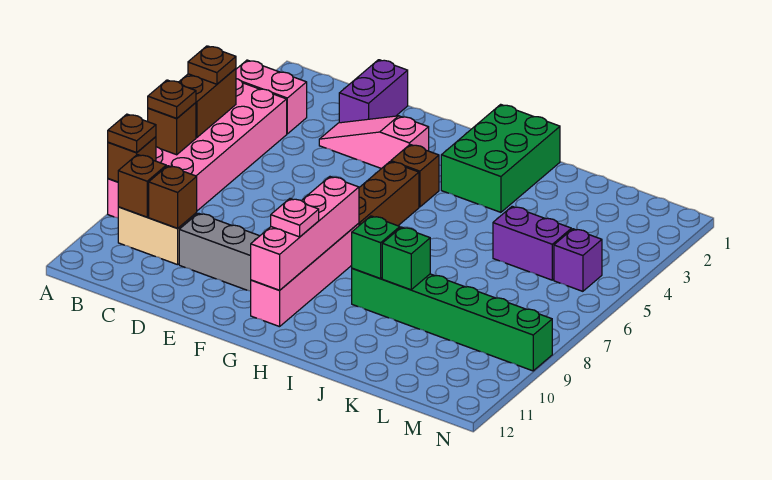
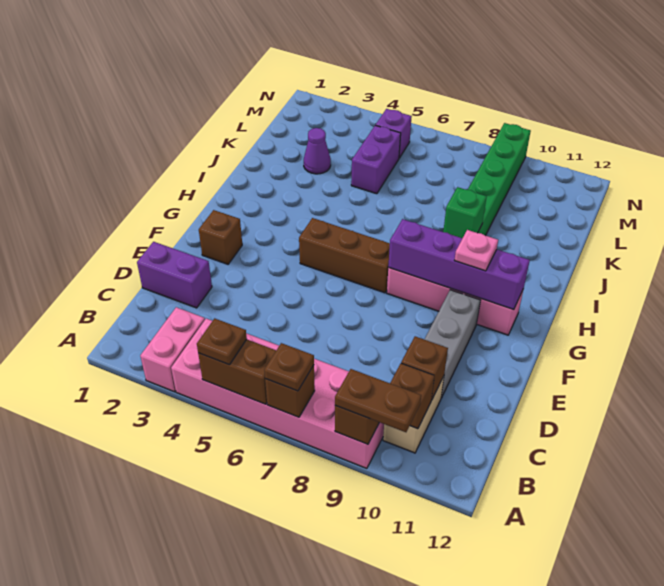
brown 1x1 plate [108,114,156,152] -> brown 1x2 plate [335,369,421,432]
pink 1x3 slope [319,116,429,169] -> none
brown 1x1 brick [391,145,439,207] -> brown 1x1 brick moved to [199,210,242,264]
pink 1x4 brick [251,177,359,290] -> purple 1x4 brick [388,219,530,310]
green 2x3 brick [441,104,560,212] -> none
green 1x1 brick [382,227,430,290] -> none
none -> purple 1x1 cone [304,128,331,174]

